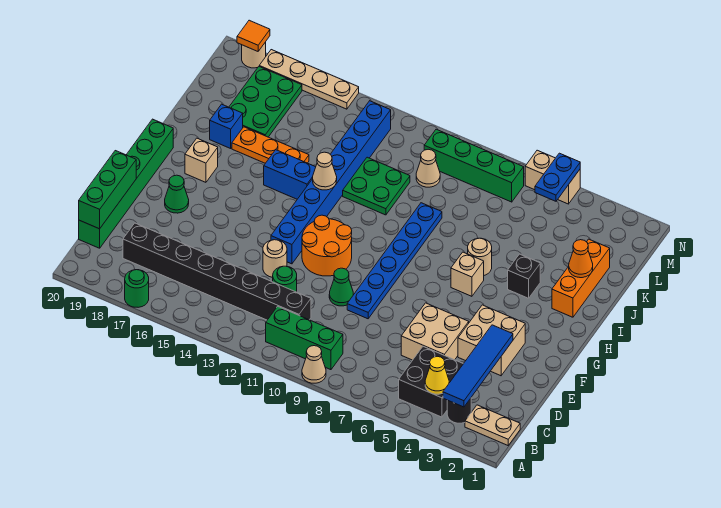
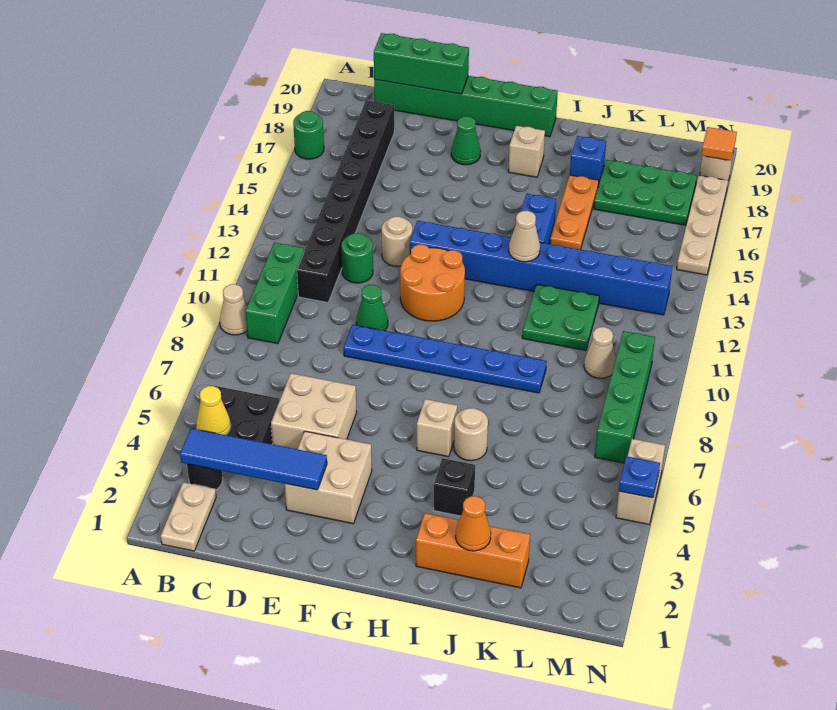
blue 1x2 plate [535,153,580,201] -> blue 1x1 plate [619,456,660,498]

